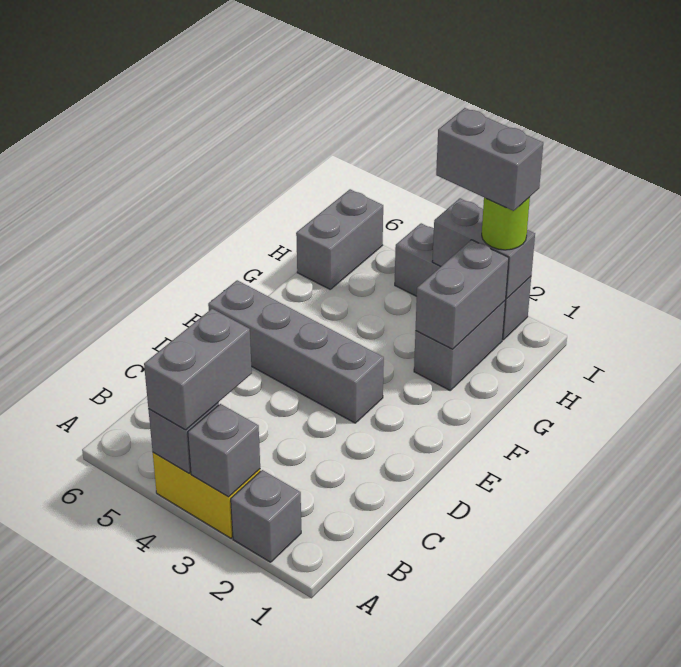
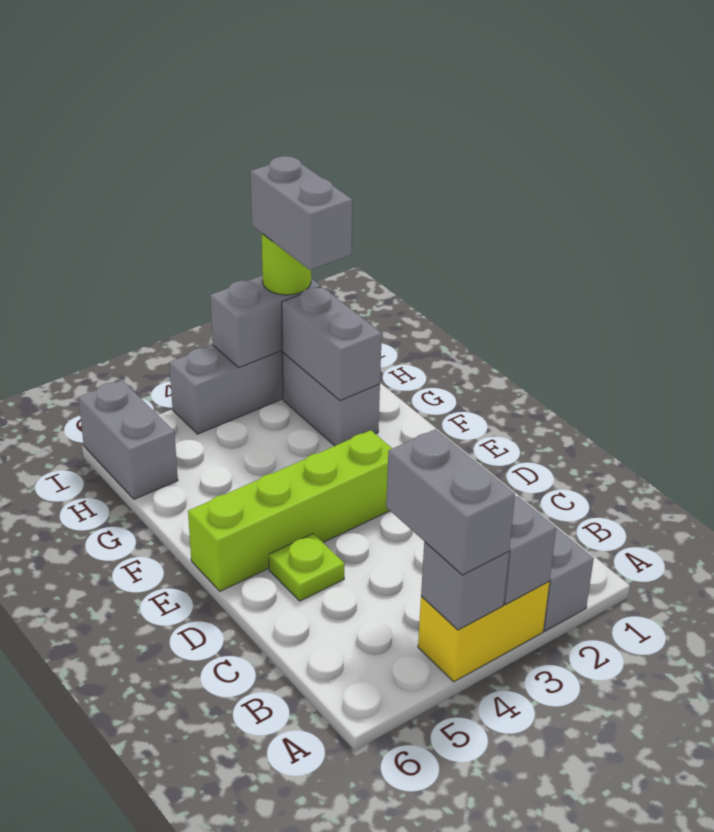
none -> lime 1x1 plate [269,533,345,601]
grey 1x4 brick [208,280,384,423] -> lime 1x4 brick [188,430,392,591]
grey 1x2 brick [436,108,543,211] -> grey 1x2 brick turned to [250,156,352,270]

